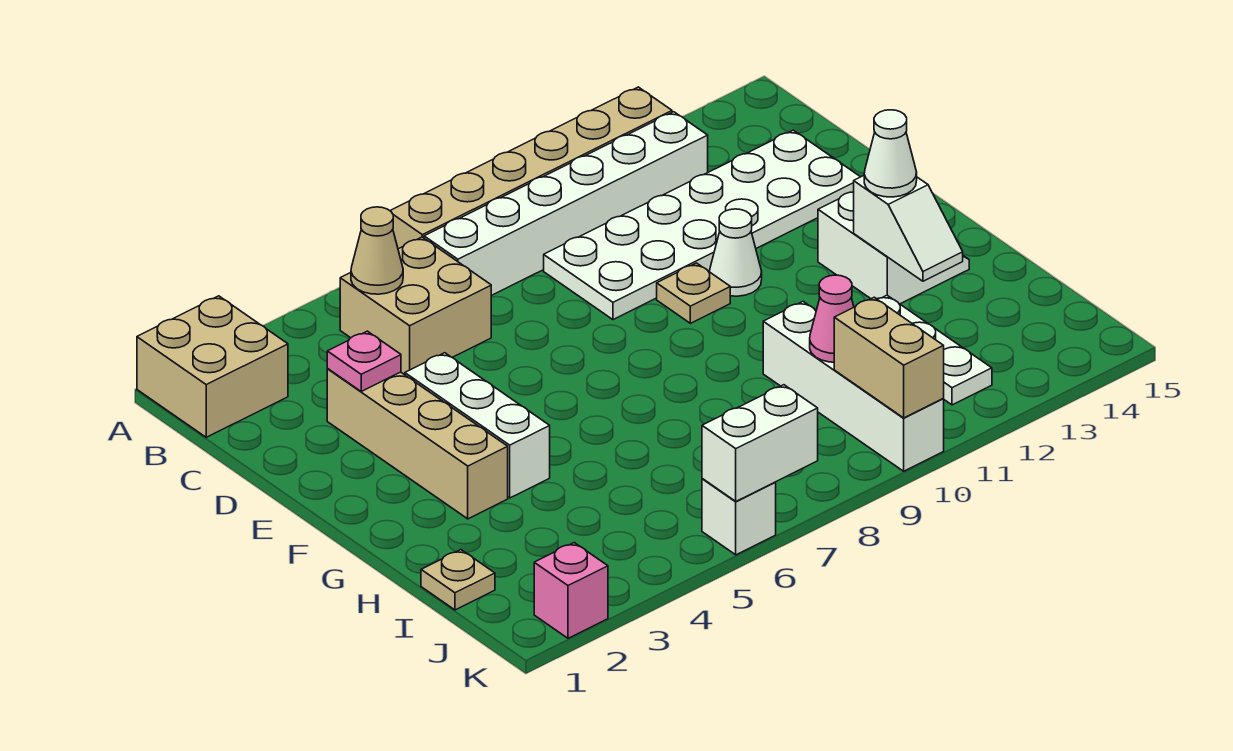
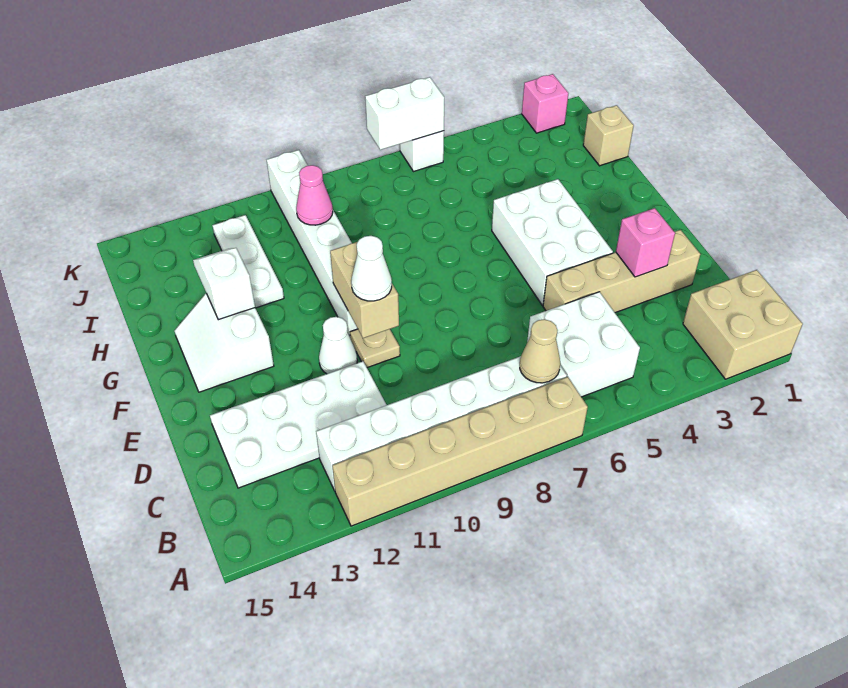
tan 2x2 brick [340,237,491,375] -> white 2x2 brick [527,292,640,397]
tan 1x1 cone [351,207,403,294] -> tan 1x1 cone moved to [520,319,560,383]
white 2x6 plate [544,130,860,320] -> white 2x4 plate [210,361,386,488]
tan 1x4 brick [327,369,508,519] -> tan 1x4 brick turned to [543,230,700,313]
pink 1x1 plate [327,331,401,391] -> pink 1x1 brick [616,208,675,277]
white 1x3 brick [405,353,550,498] -> white 2x3 brick [492,179,613,305]
white 1x1 cone [864,110,917,197] -> white 1x1 cone moved to [351,236,392,301]
white 1x4 brick [763,302,944,471] -> white 1x6 brick [267,150,358,336]
tan 1x1 plate [421,550,495,610] -> tan 1x1 brick [583,105,634,166]
tan 1x2 brick [834,297,944,418] -> tan 1x2 brick moved to [330,242,399,338]

